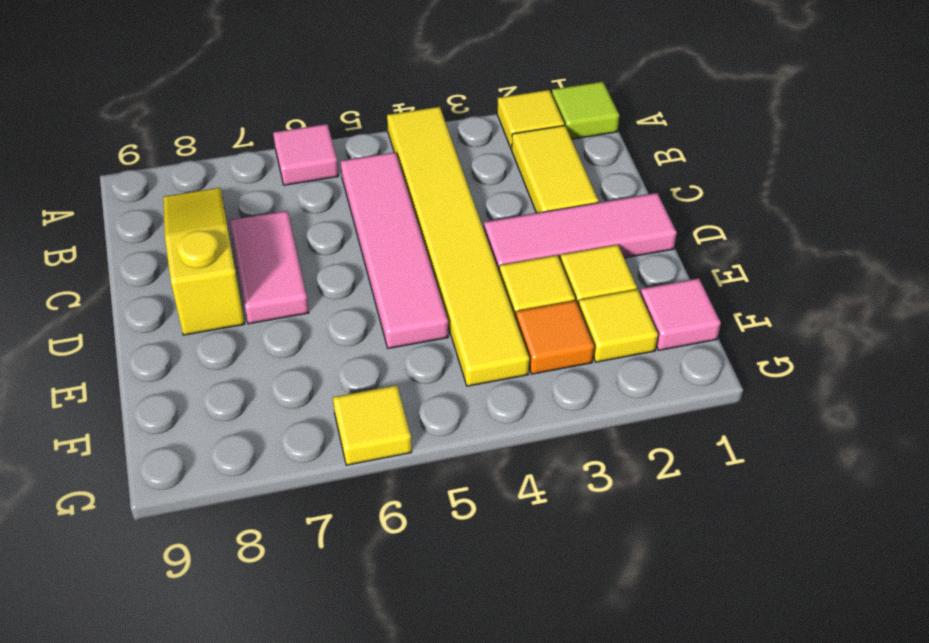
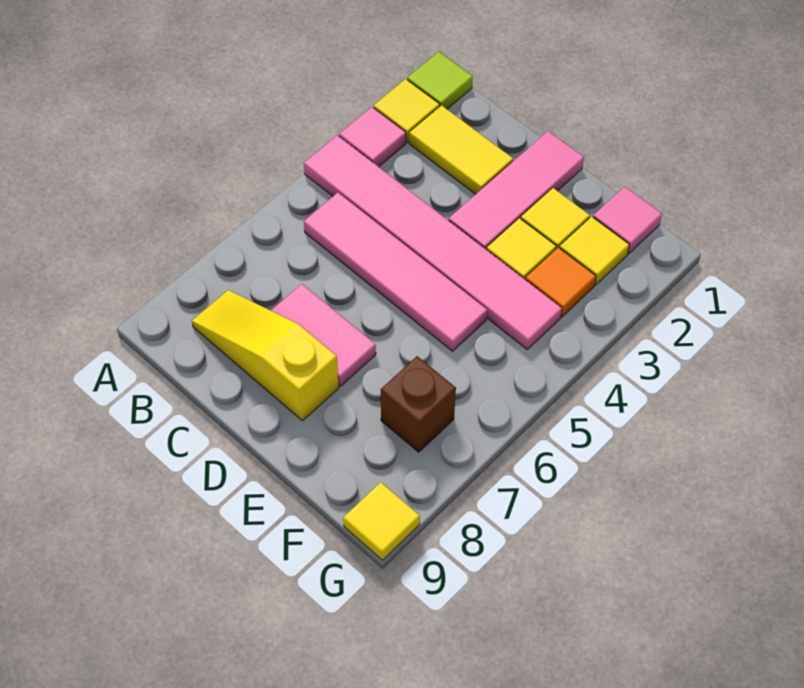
yellow 1x6 tile [387,107,529,386] -> pink 1x6 tile [304,135,562,349]
pink 1x1 tile [273,124,339,185] -> pink 1x1 tile moved to [339,107,406,167]
none -> brown 1x1 brick [381,356,456,452]
yellow 1x1 tile [333,385,412,465] -> yellow 1x1 tile moved to [343,482,420,560]

